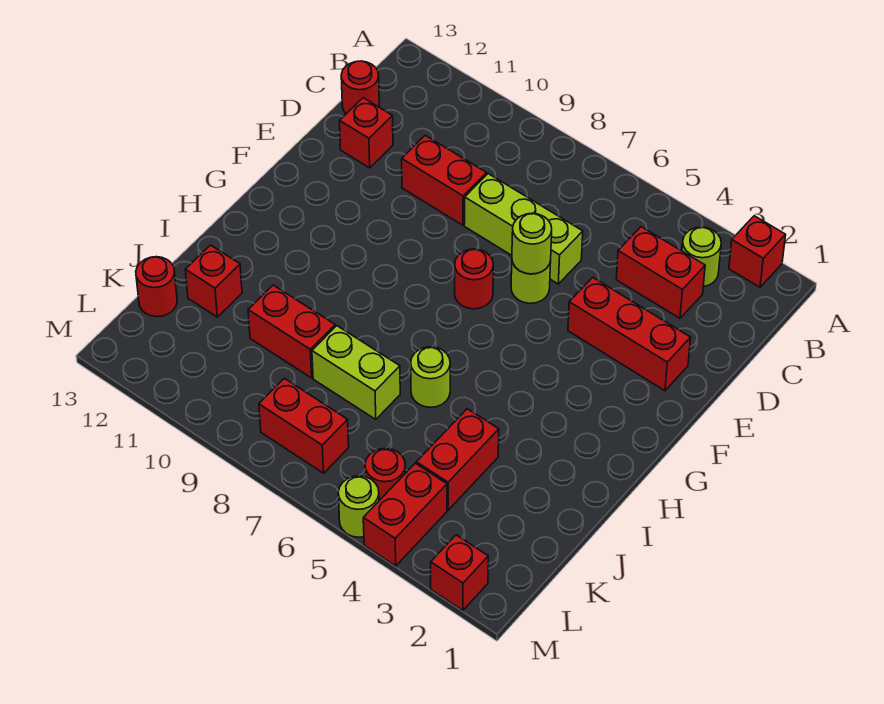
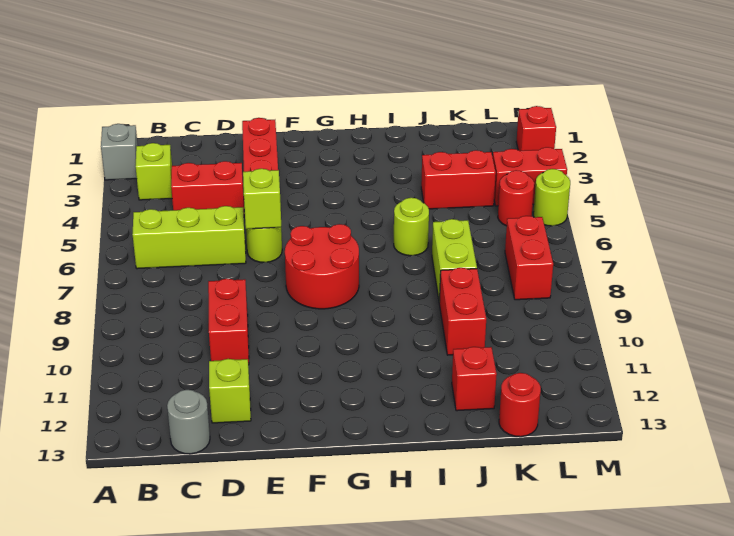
red 1x1 brick [729,216,786,287] -> grey 1x1 brick [101,124,138,180]
lime 1x1 round brick [682,227,721,287] -> lime 1x1 brick [136,143,172,200]
red 1x2 brick [616,227,705,318] -> red 1x2 brick turned to [171,161,244,212]
red 1x1 round brick [341,61,379,114] -> grey 1x1 round brick [167,390,210,454]
lime 1x3 brick [464,174,583,284] -> lime 1x3 brick turned to [133,206,246,269]
red 1x1 brick [340,98,393,168] -> lime 1x1 brick [209,359,251,423]
lime 1x1 round brick [512,213,552,274] -> lime 1x1 brick [243,169,281,229]
red 1x1 round brick [455,249,493,309] -> red 2x2 round brick [285,224,359,309]

